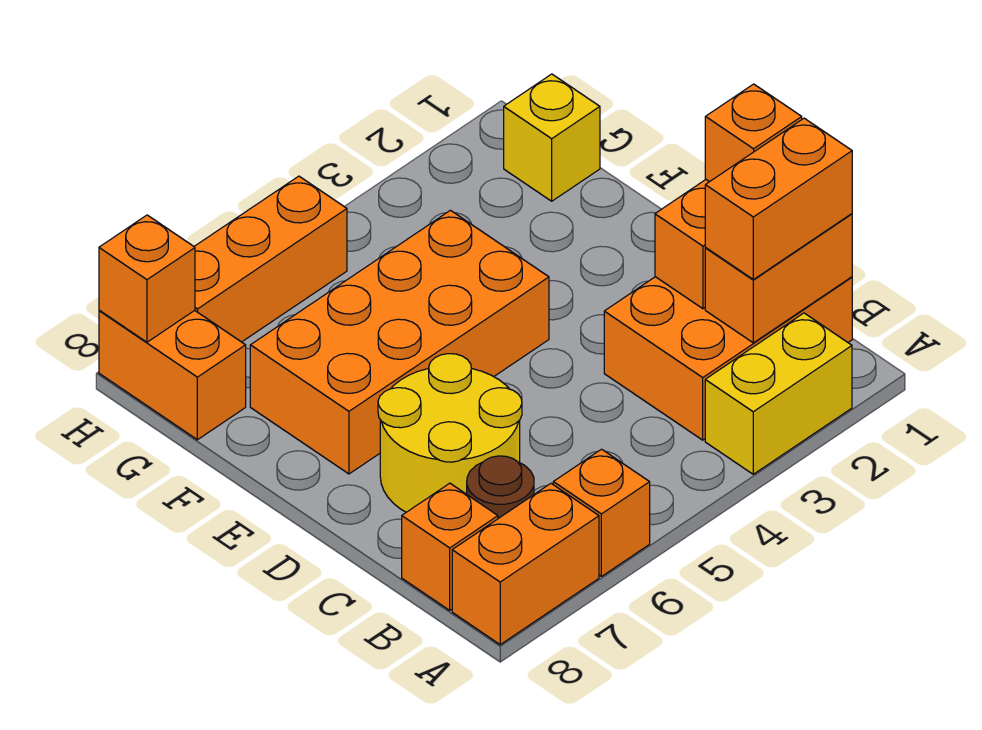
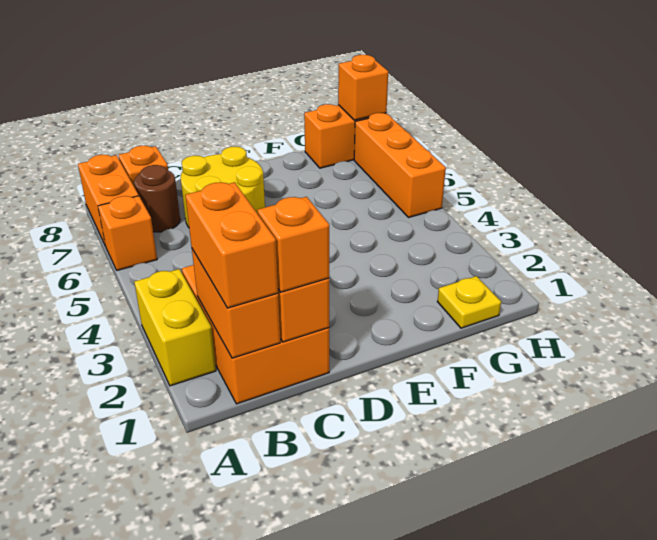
orange 2x4 brick [250,210,549,474] -> none
yellow 1x1 brick [504,74,600,201] -> yellow 1x1 plate [437,276,501,328]

